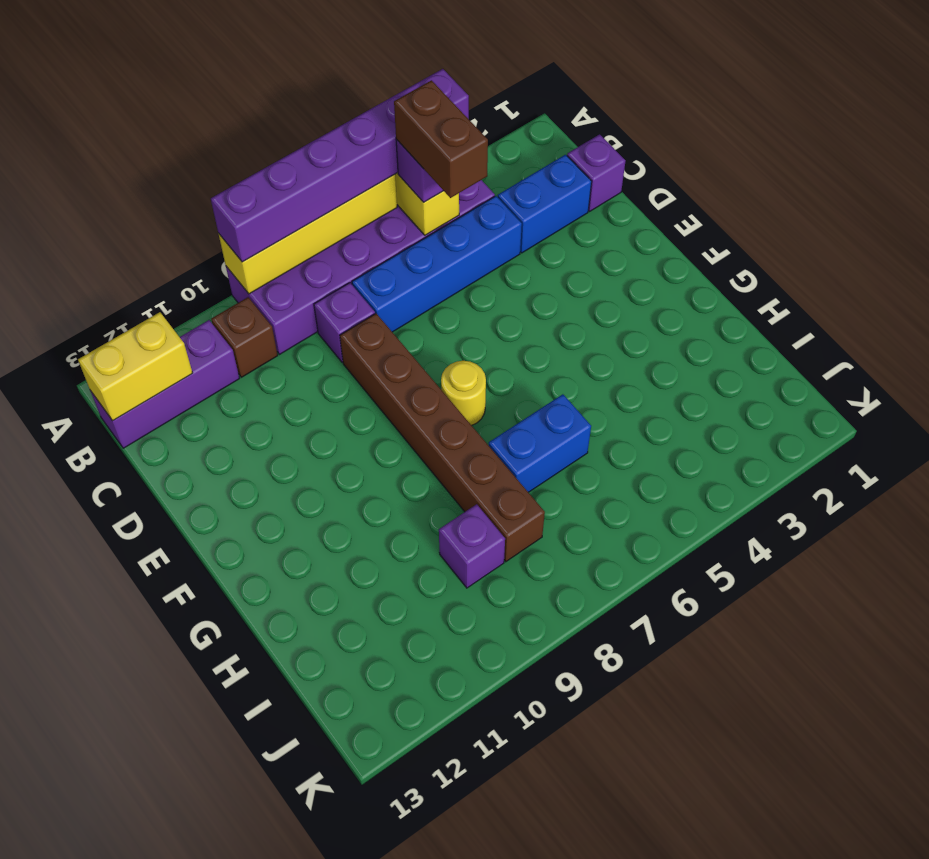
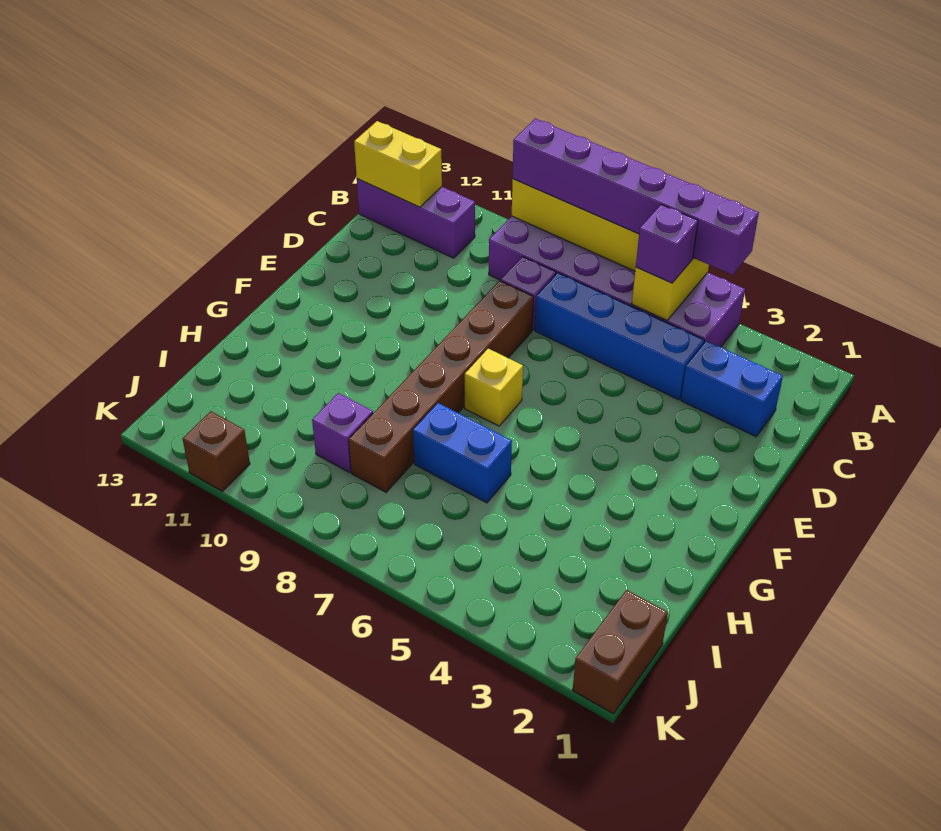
brown 1x2 brick [394,80,488,198] -> brown 1x2 brick moved to [573,590,668,714]
brown 1x1 brick [211,297,278,377] -> brown 1x1 brick moved to [183,411,250,491]
purple 1x1 brick [567,134,625,211] -> none
yellow 1x1 round brick [441,361,486,425] -> yellow 1x1 brick [465,349,523,426]

